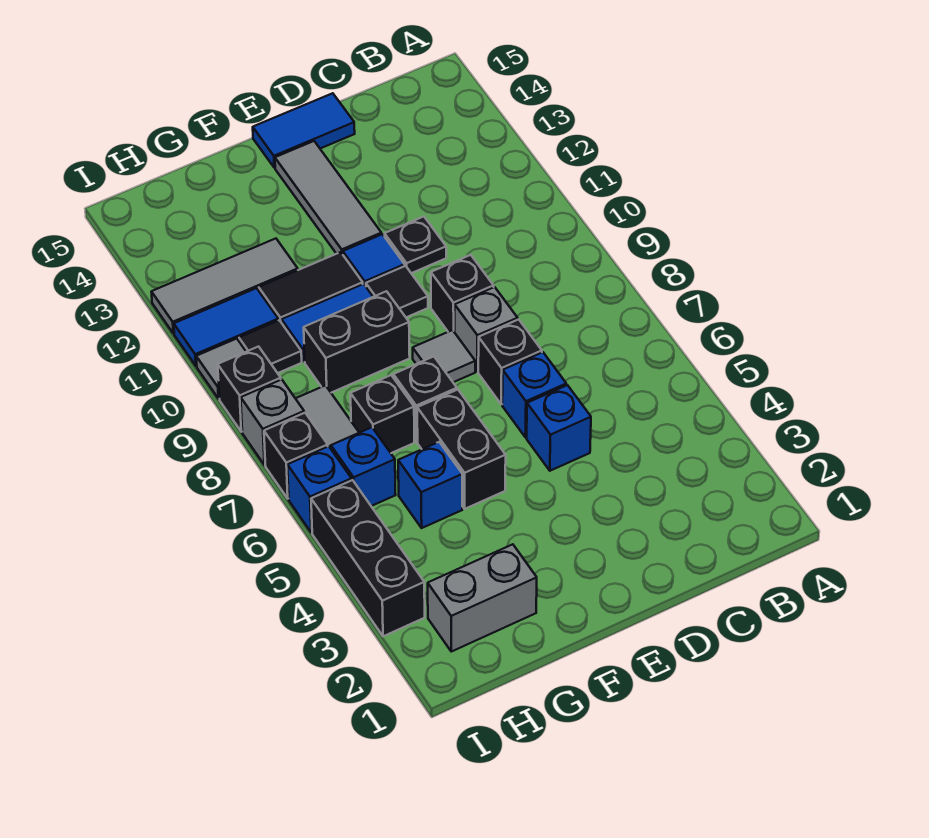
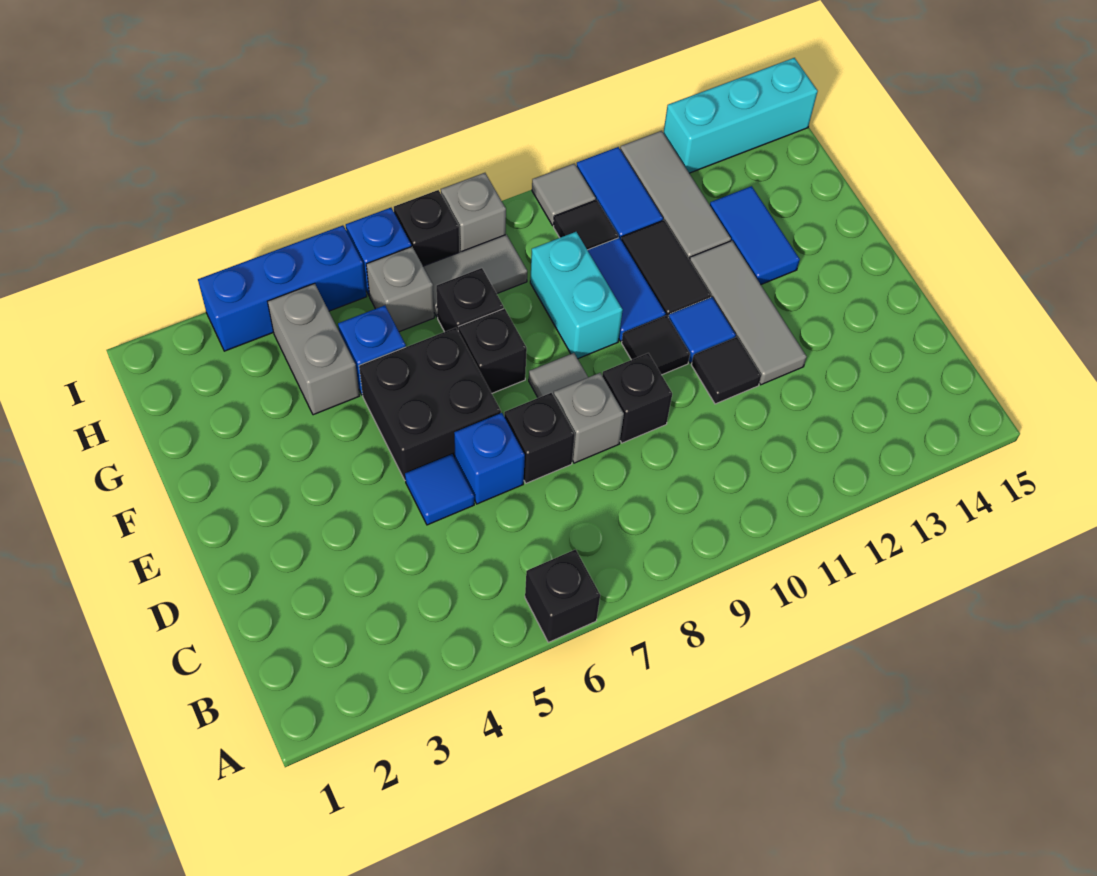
blue 1x1 brick [527,385,591,471] -> blue 1x1 tile [405,454,474,525]
black 1x1 plate [385,217,446,273] -> black 1x1 tile [691,337,761,404]
blue 1x2 tile [253,93,355,168] -> blue 1x2 tile moved to [710,186,800,284]
grey 1x3 tile [275,141,381,254] -> grey 1x3 tile turned to [689,241,807,385]
black 1x2 brick [417,390,506,509] -> black 2x2 brick [359,328,501,480]
black 1x2 brick [304,291,410,393] -> cyan 1x2 brick [530,232,623,359]
grey 1x2 brick [428,544,537,652] -> grey 1x2 brick moved to [267,283,360,415]
blue 1x1 brick [331,427,396,506] -> grey 1x1 brick [366,247,434,332]
black 1x3 brick [311,480,425,636] -> blue 1x3 brick [198,225,367,351]
black 1x1 brick [218,347,281,432] -> black 1x1 brick moved to [525,550,600,642]
none -> cyan 1x3 brick [663,58,818,173]

